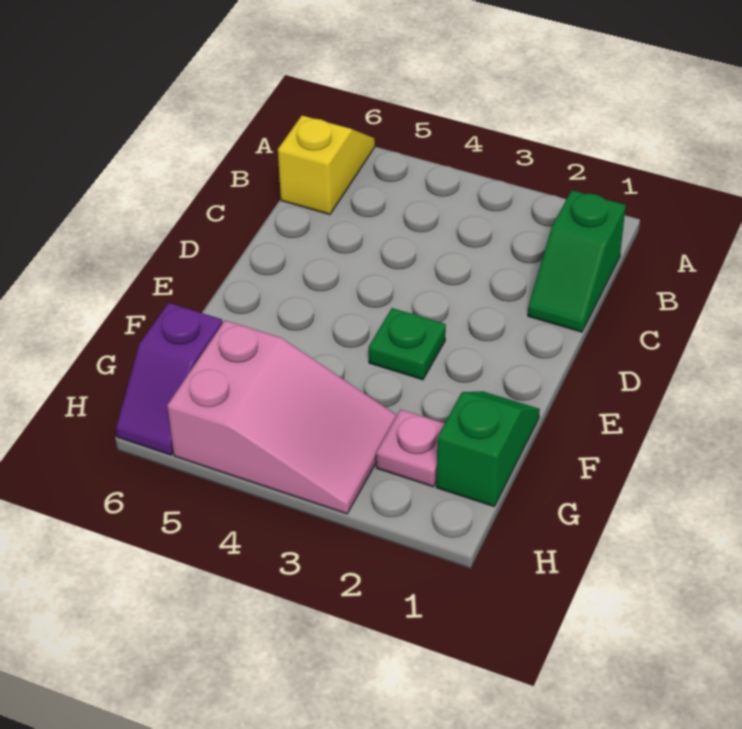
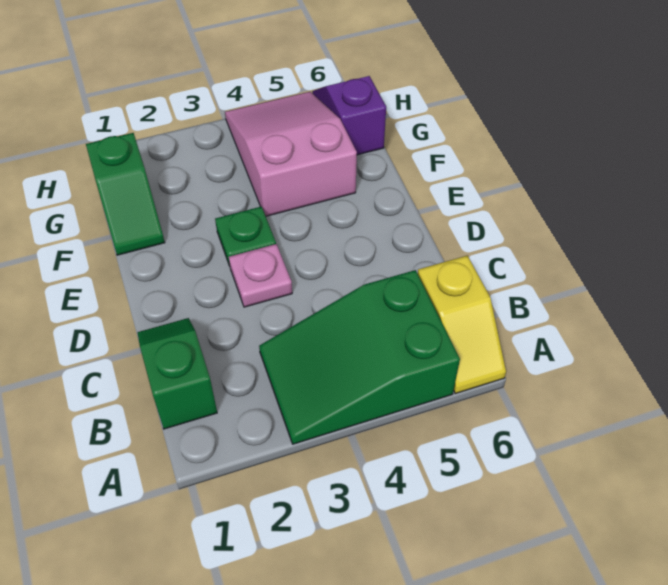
none -> green 2x3 slope [259,270,460,444]
pink 1x1 plate [376,410,445,487] -> pink 1x1 plate moved to [229,244,292,307]
pink 2x3 slope [167,320,397,514] -> pink 2x3 slope turned to [225,92,357,216]

